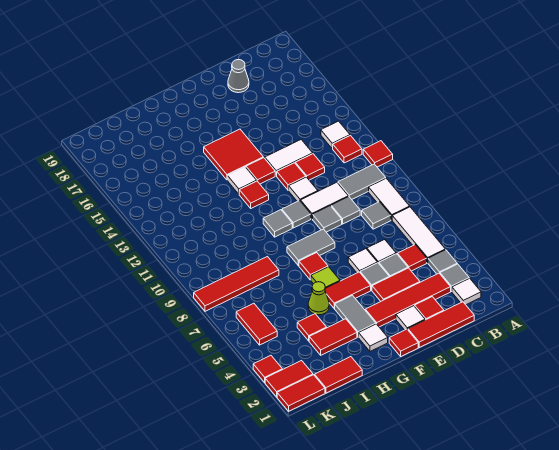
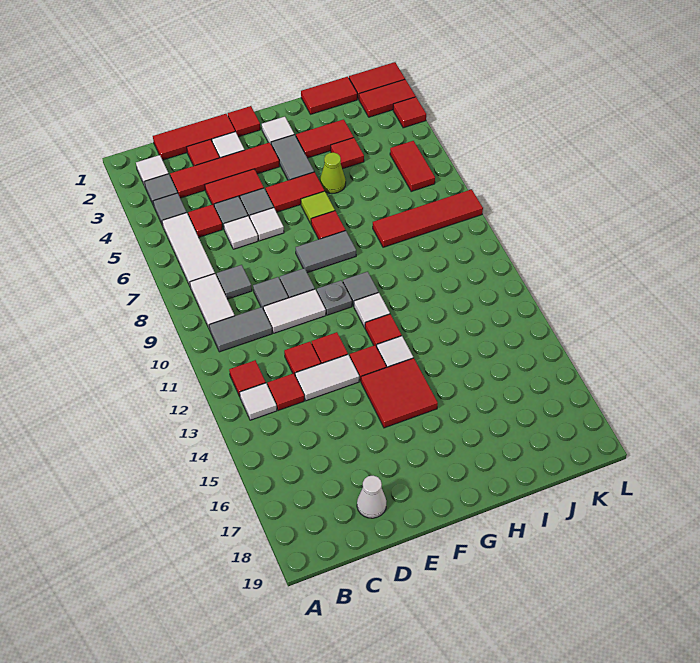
red 1x1 tile [363,141,393,167] -> red 1x1 tile moved to [268,373,304,411]
grey 1x1 cone [228,59,249,93] -> white 1x1 cone [357,476,387,518]
white 1x1 tile [289,177,318,201] -> white 1x1 tile moved to [354,293,390,328]
grey 1x1 tile [282,201,311,228] -> grey 1x1 plate [317,280,352,315]

